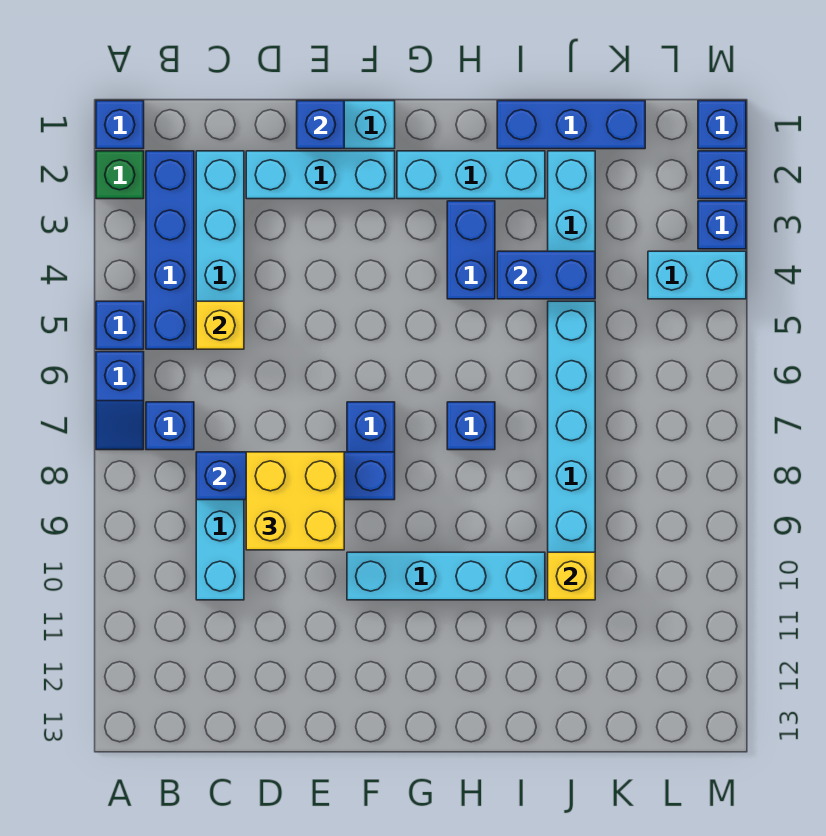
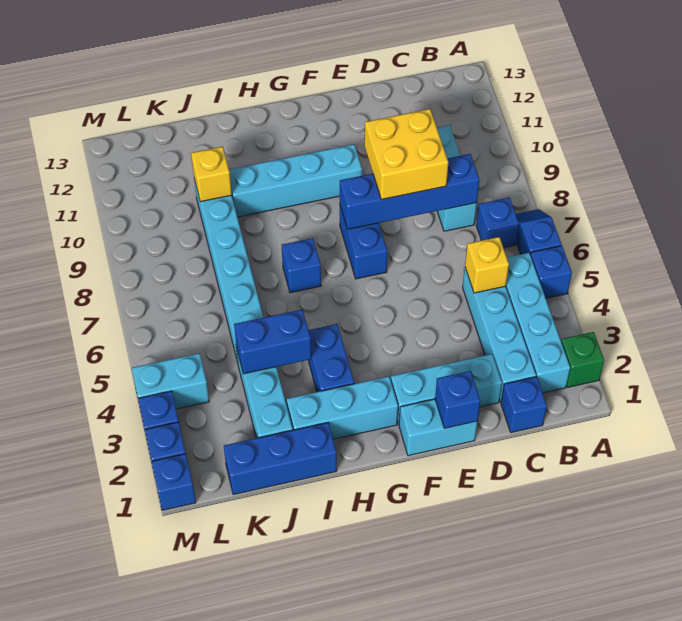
blue 1x1 brick [96,101,144,149] -> blue 1x1 brick moved to [501,377,547,433]
blue 1x4 brick [146,151,194,349] -> cyan 1x4 brick [506,253,570,393]

